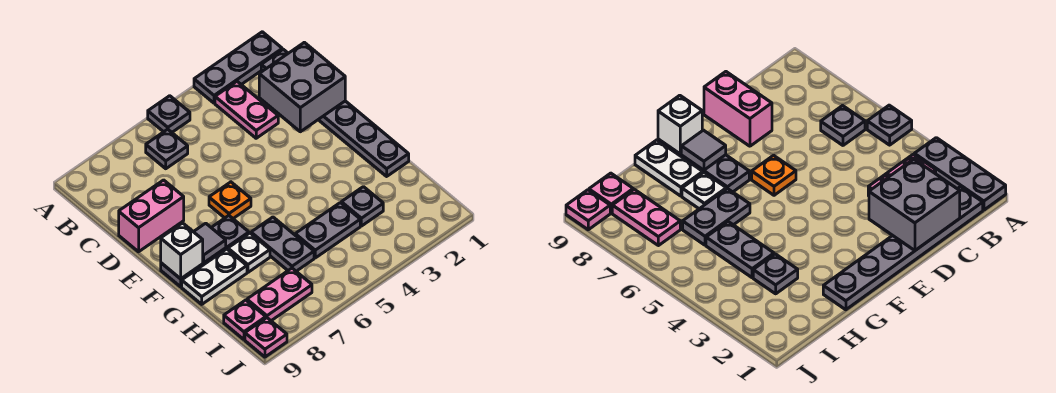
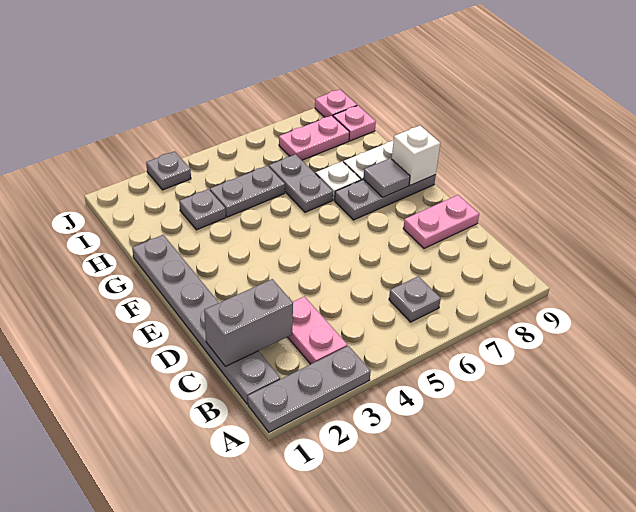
grey 1x1 plate [148,96,190,132] -> grey 1x1 plate moved to [146,151,191,190]
grey 2x2 brick [259,42,345,132] -> grey 1x2 brick [204,279,293,366]
pink 1x2 brick [119,180,184,252] -> pink 1x2 plate [403,195,479,248]
orange 1x1 plate [209,182,251,218] -> none

